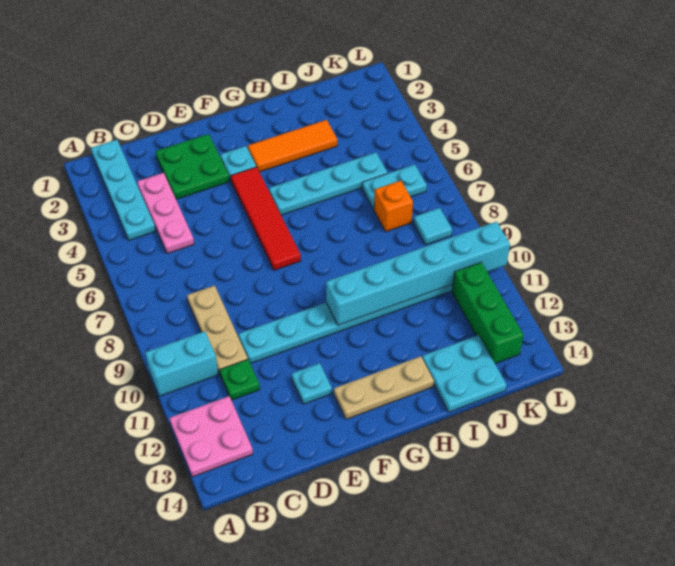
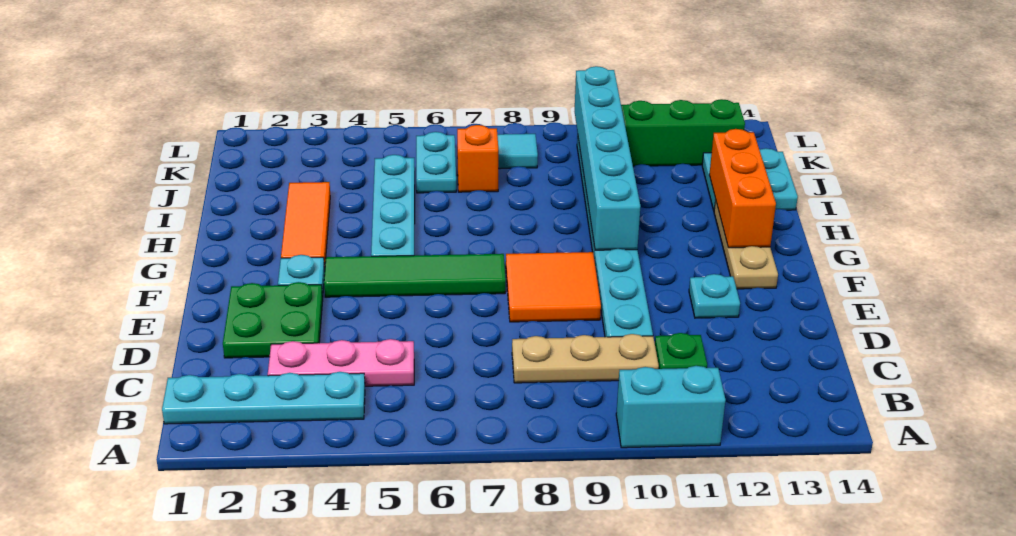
cyan 1x2 brick [145,331,218,396] -> cyan 1x2 brick turned to [616,366,726,448]
pink 2x2 plate [169,396,253,477] -> none
none -> orange 2x2 tile [506,252,601,322]
red 1x4 tile [231,167,301,270] -> green 1x4 tile [324,254,506,297]
none -> orange 1x3 brick [709,129,776,248]

